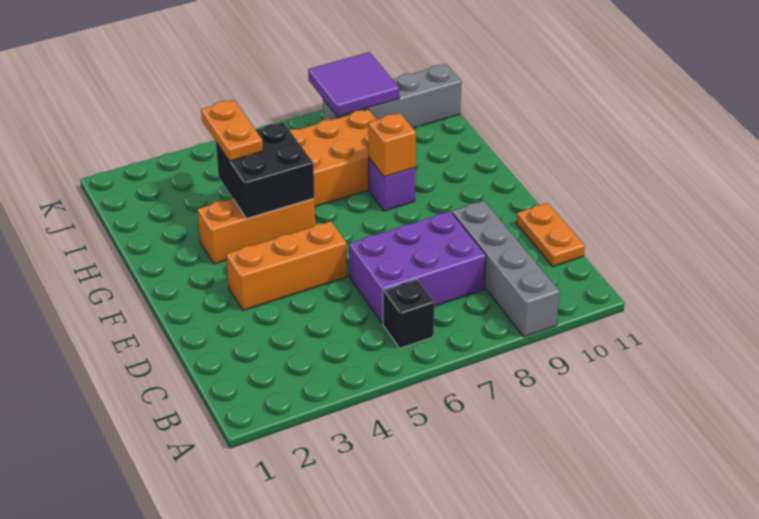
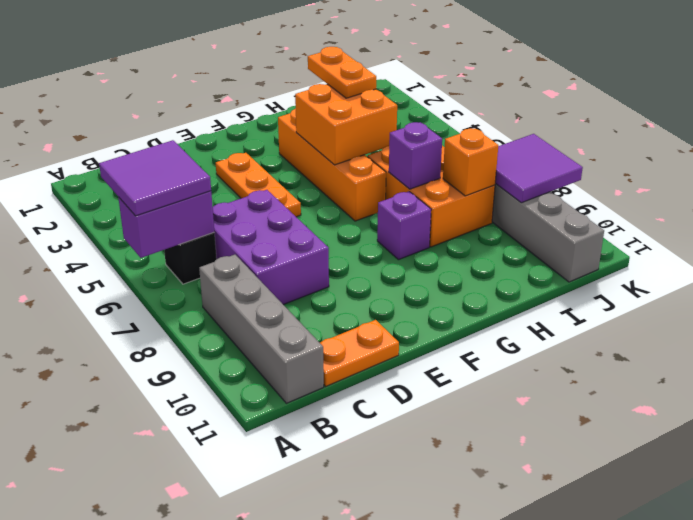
none -> purple 2x2 tile [99,140,211,216]
none -> purple 1x2 brick [118,191,214,258]
grey 1x4 brick [452,201,560,337] -> grey 1x4 brick turned to [199,255,324,403]
orange 1x3 brick [226,221,347,310] -> orange 1x3 plate [216,153,301,217]
orange 1x3 brick [198,198,315,264] -> orange 1x4 brick [278,109,386,221]
black 2x2 brick [216,122,315,219] -> orange 2x2 brick [295,84,397,165]
orange 1x1 brick [368,113,416,177] -> orange 1x1 brick moved to [443,128,498,196]
orange 1x2 plate [201,100,263,161] -> orange 1x2 plate turned to [308,47,376,98]
none -> purple 1x1 brick [389,122,442,189]

